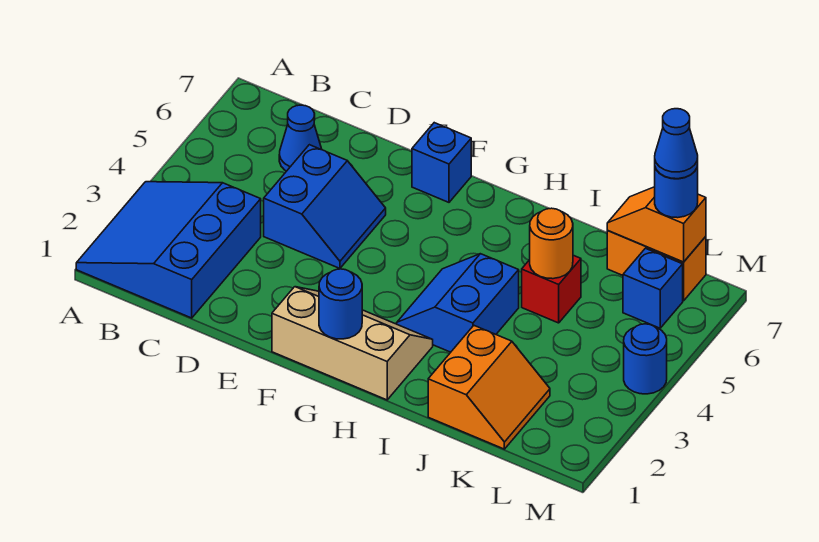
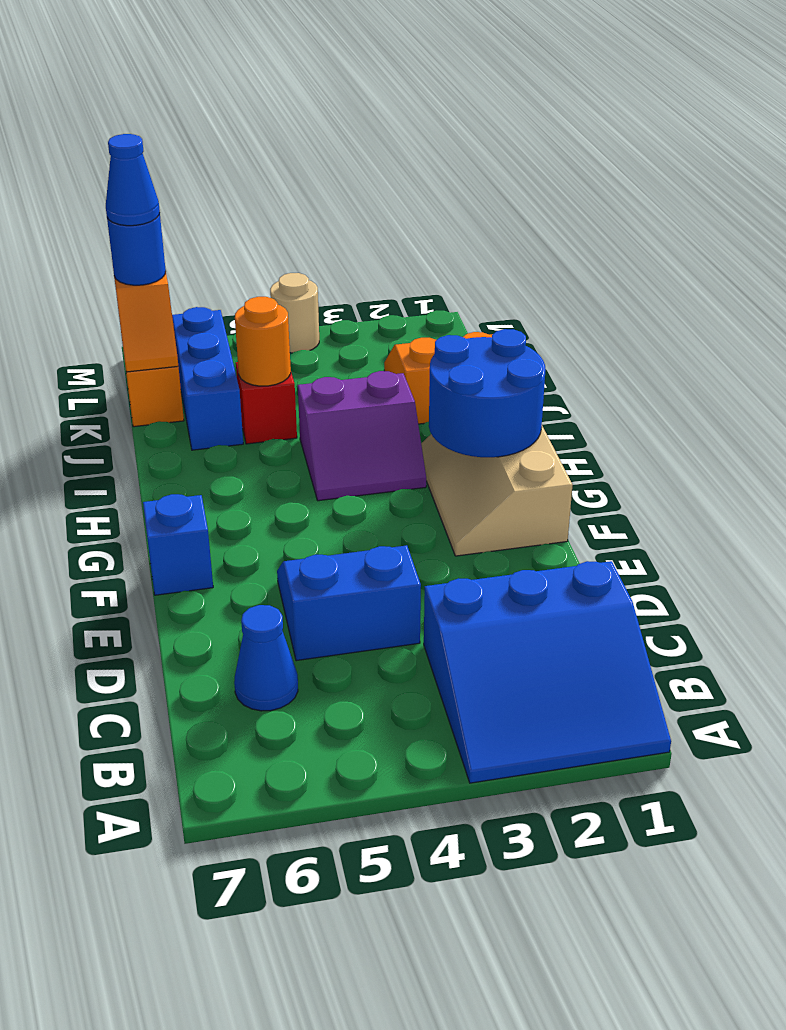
blue 1x1 round brick [319,269,362,339] -> blue 2x2 round brick [429,329,546,457]
blue 2x2 slope [397,254,519,352] -> purple 2x2 slope [298,371,426,501]
blue 1x1 brick [623,248,683,328] -> blue 1x3 brick [172,307,243,450]
blue 1x1 round brick [624,324,667,394] -> tan 1x1 round brick [270,273,319,353]

